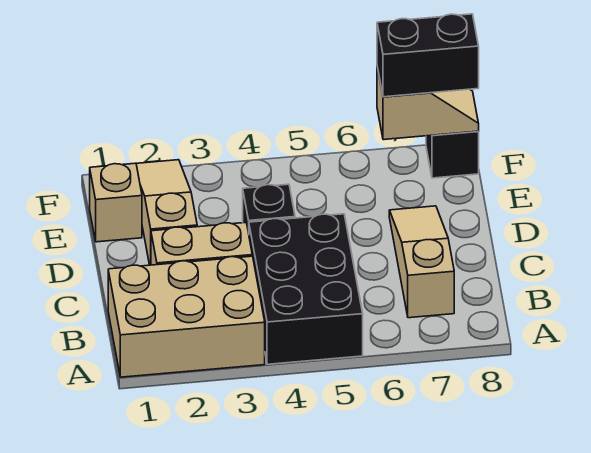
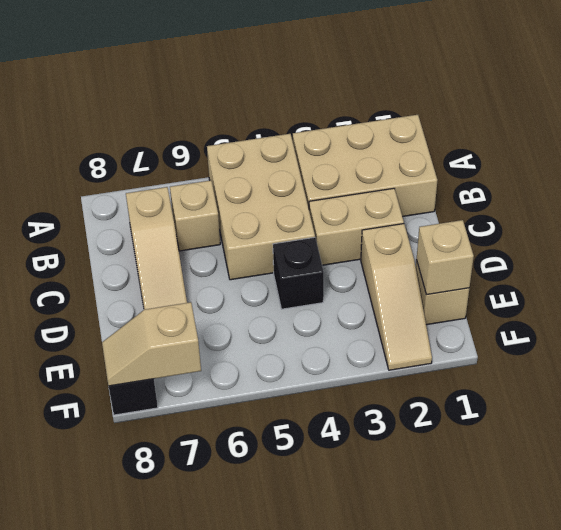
black 2x3 brick [249,214,363,364] -> tan 2x3 brick [207,134,315,280]
none -> tan 1x1 brick [170,180,220,251]
none -> tan 1x1 brick [417,220,474,295]
black 1x2 brick [377,14,479,97] -> none

